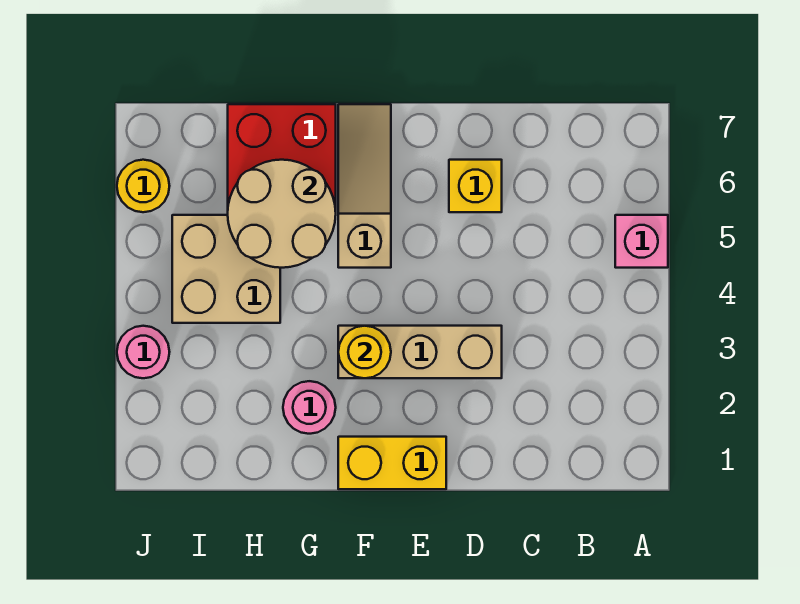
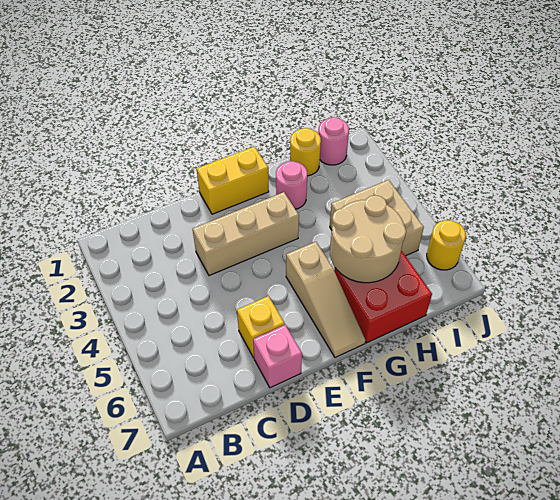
pink 1x1 brick [615,215,668,268] -> pink 1x1 brick moved to [253,325,302,388]
yellow 1x1 round brick [338,326,391,378] -> yellow 1x1 round brick moved to [290,128,321,176]
pink 1x1 round brick [117,326,169,378] -> pink 1x1 round brick moved to [318,117,349,165]

